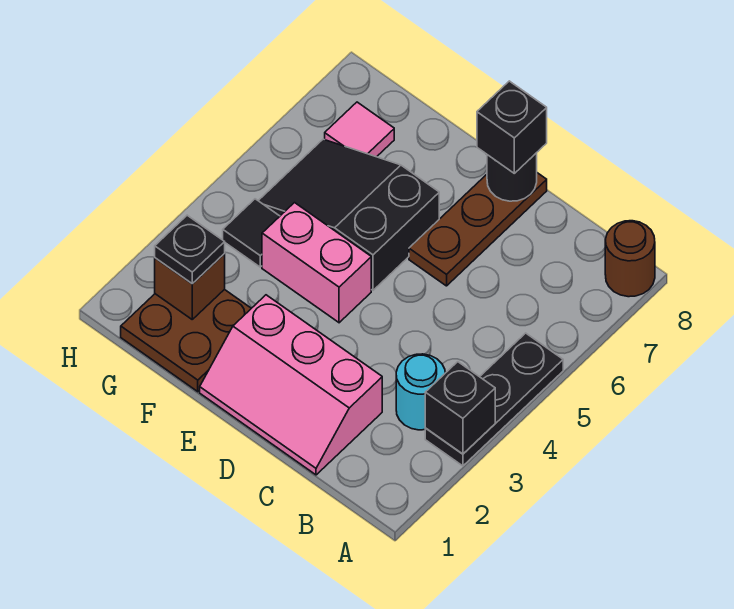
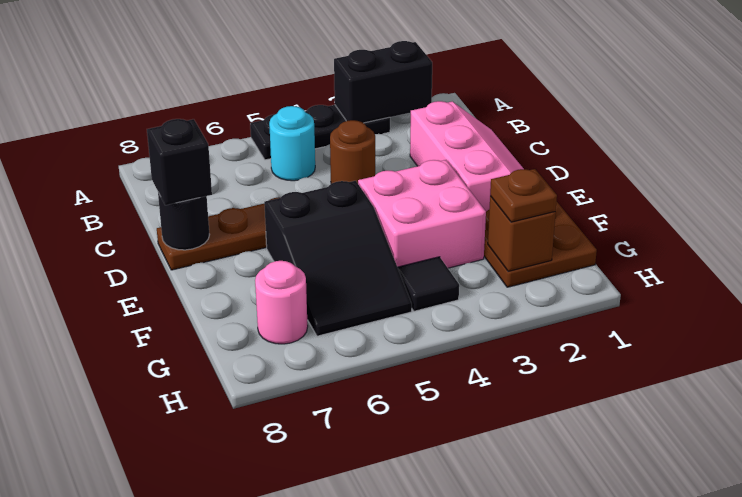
black 1x1 brick [425,362,495,454] -> black 1x2 brick [334,41,432,123]
brown 1x1 round brick [605,221,655,297] -> brown 1x1 round brick moved to [330,120,375,184]
cyan 1x1 round brick [396,354,445,430] -> cyan 1x1 round brick moved to [269,106,315,181]
pink 1x2 brick [262,203,371,323] -> pink 2x2 brick [358,160,486,268]
black 1x1 plate [155,215,225,284] -> brown 1x1 plate [490,169,557,222]
pink 1x1 tile [325,102,394,157] -> pink 1x1 round brick [255,261,308,344]

